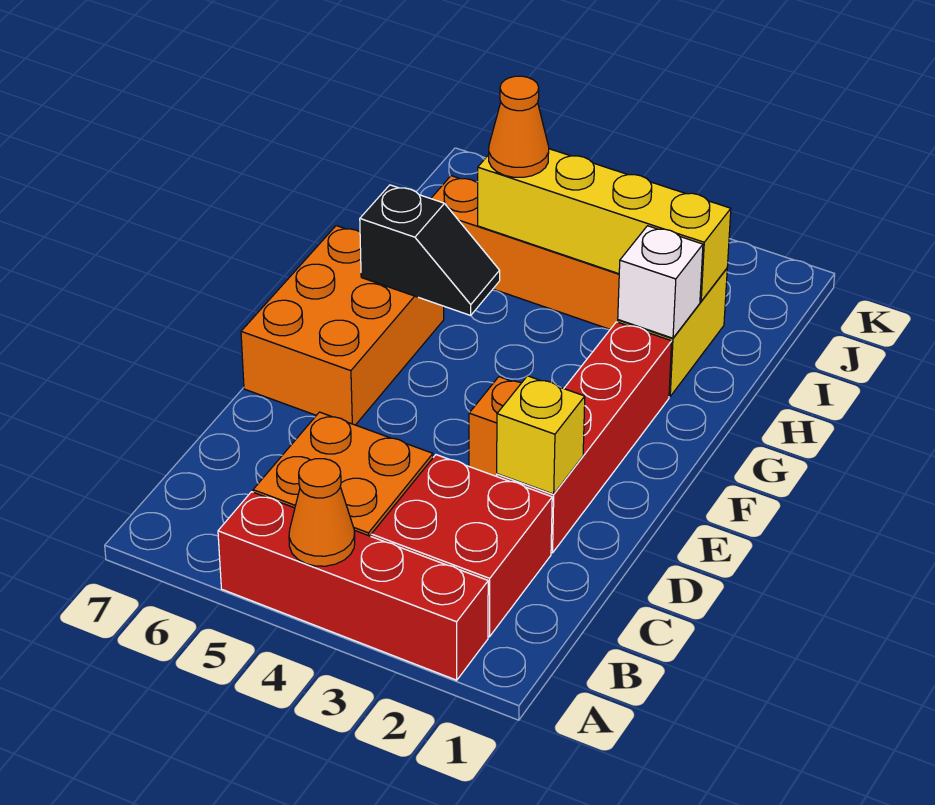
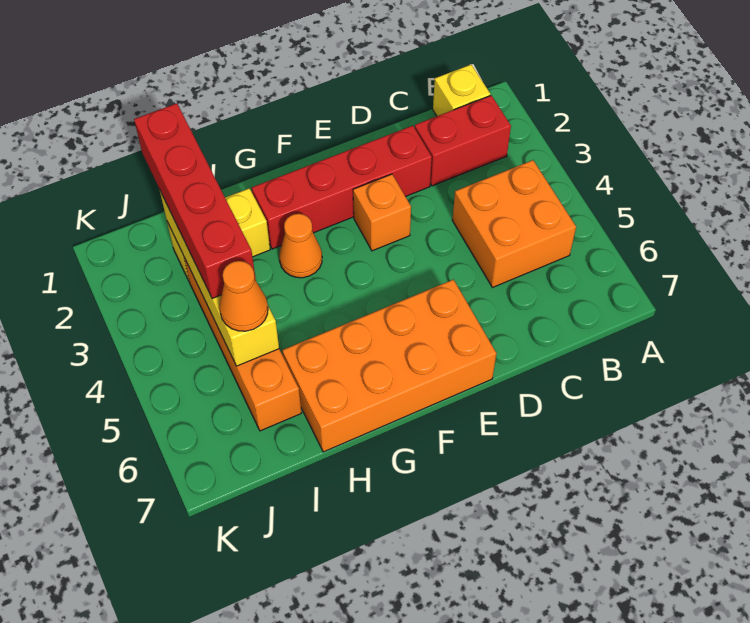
red 1x4 brick [218,492,488,680] -> red 1x4 brick moved to [134,103,256,299]
orange 1x1 cone [289,459,355,566] -> orange 1x1 cone moved to [279,214,322,278]
red 2x2 brick [371,455,552,637] -> red 1x2 brick [415,95,511,186]
yellow 1x1 brick [497,376,585,494] -> yellow 1x1 brick moved to [433,65,490,116]
orange 2x3 brick [241,226,444,425] -> orange 2x4 brick [282,280,496,452]
black 1x2 slope [360,185,500,315] -> none
white 1x1 brick [618,226,703,338] -> none

